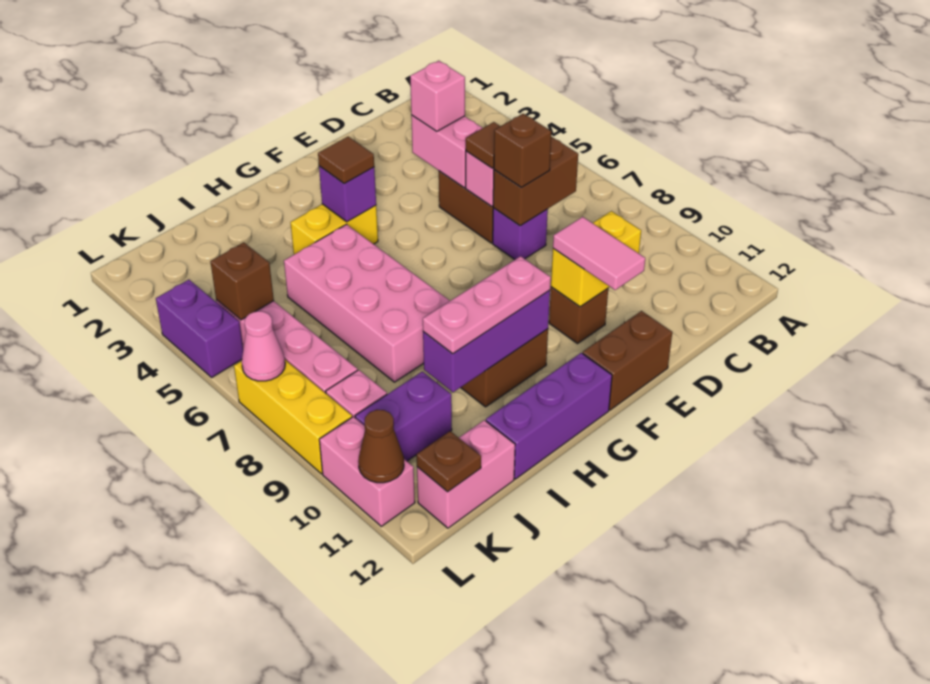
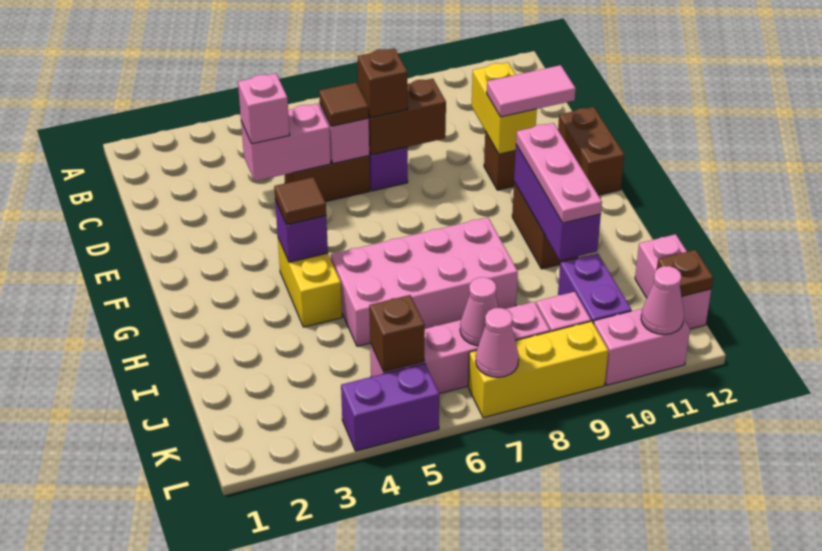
brown 1x2 brick [493,137,578,226] -> brown 1x2 brick turned to [368,79,446,155]
purple 1x3 brick [486,353,612,479] -> none
none -> pink 1x1 cone [460,277,498,346]
brown 1x1 cone [358,410,404,483] -> pink 1x1 cone [641,266,684,335]

